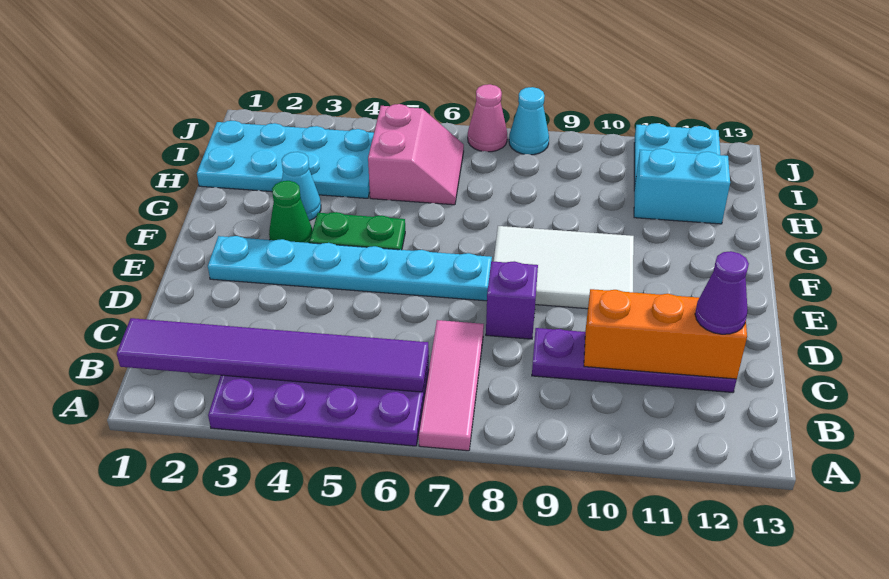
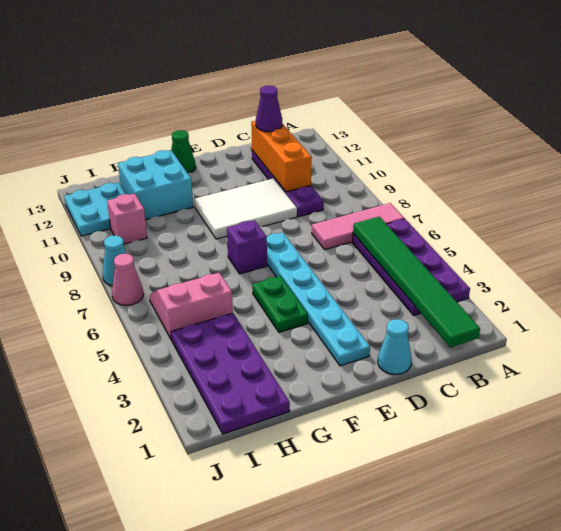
purple 1x6 tile [117,318,429,392] -> green 1x6 tile [353,217,480,348]
purple 1x1 brick [486,261,538,339] -> purple 1x1 brick moved to [227,220,267,274]
white 2x3 tile [494,226,634,309] -> white 2x3 tile turned to [194,179,297,239]
green 1x1 cone [269,181,312,243] -> green 1x1 cone moved to [171,130,196,173]
cyan 1x1 cone [282,152,321,221] -> cyan 1x1 cone moved to [378,319,412,374]
cyan 2x4 plate [197,121,374,198] -> purple 2x4 plate [171,313,290,434]
cyan 1x2 brick [634,149,730,224] -> cyan 2x2 brick [118,150,193,220]
none -> pink 1x1 brick [107,194,147,244]

